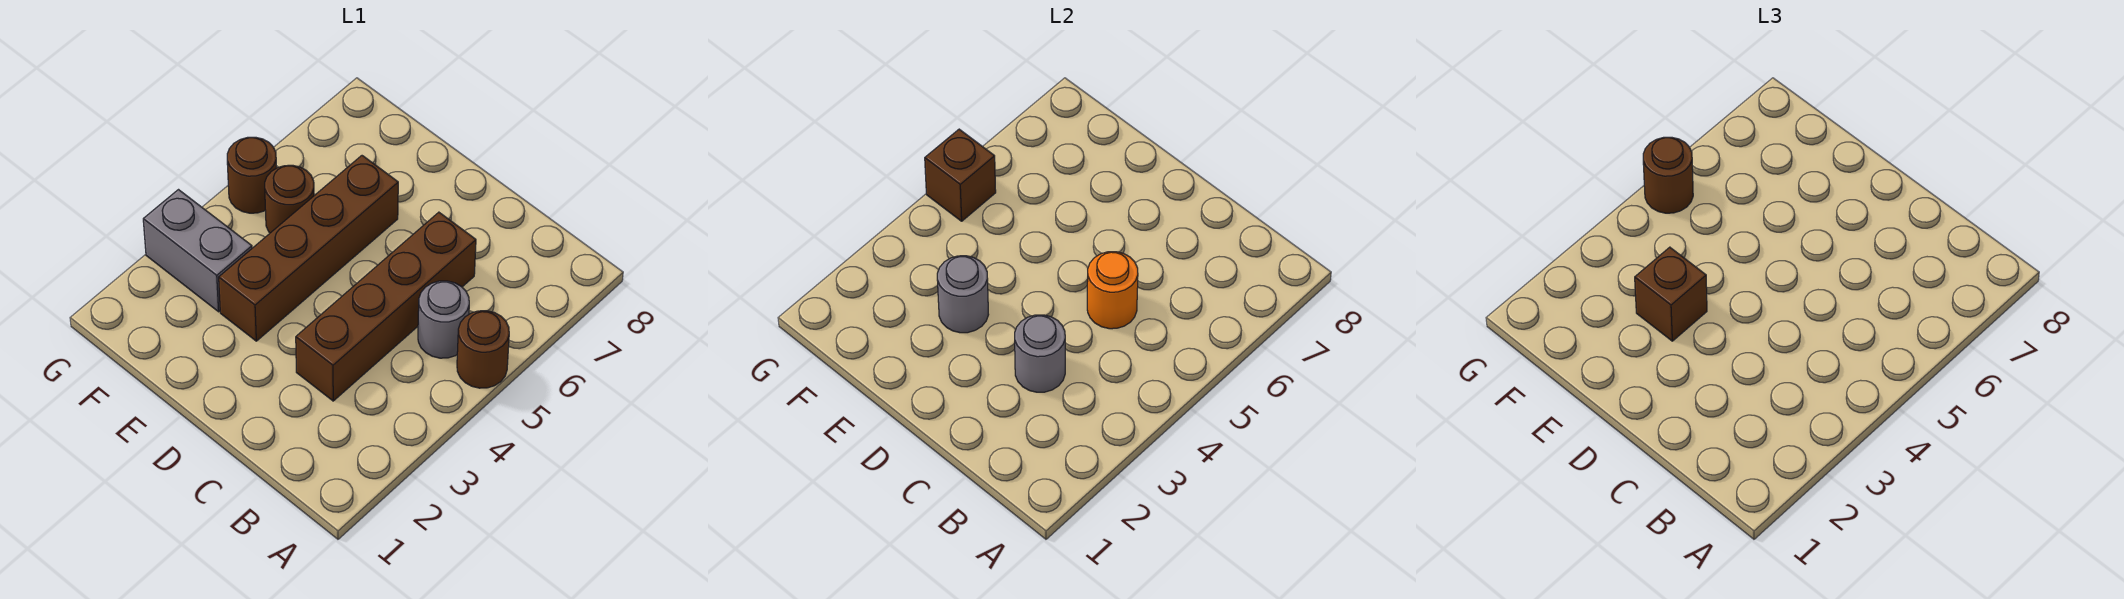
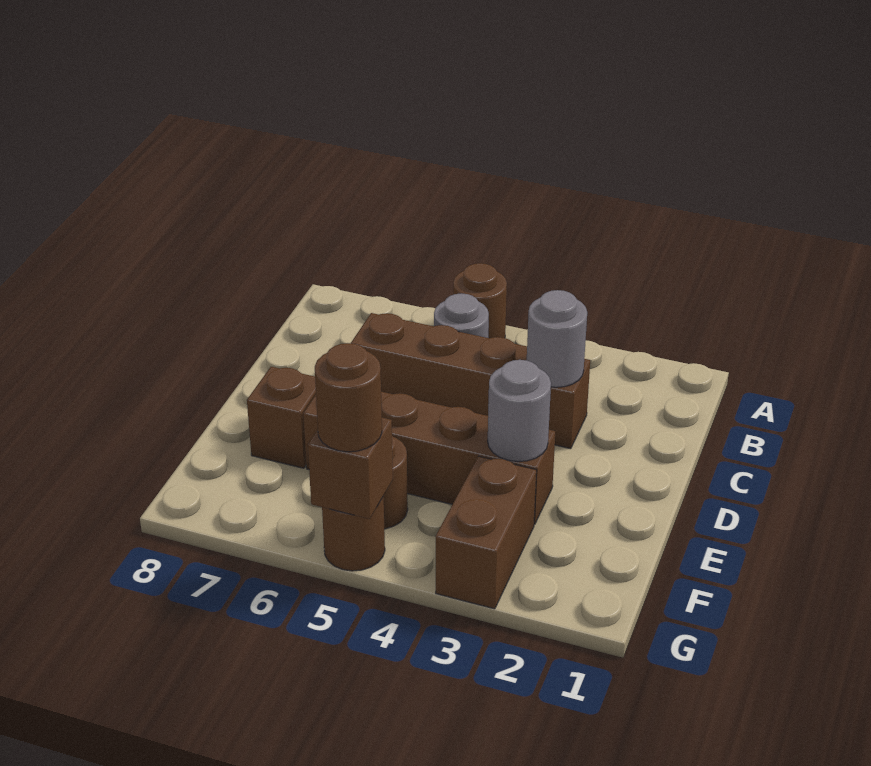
orange 1x1 round brick [1087,252,1138,329] -> none
brown 1x1 brick [1635,247,1707,341] -> brown 1x1 brick moved to [247,367,316,468]
grey 1x2 brick [143,190,252,312] -> brown 1x2 brick [436,456,537,609]

